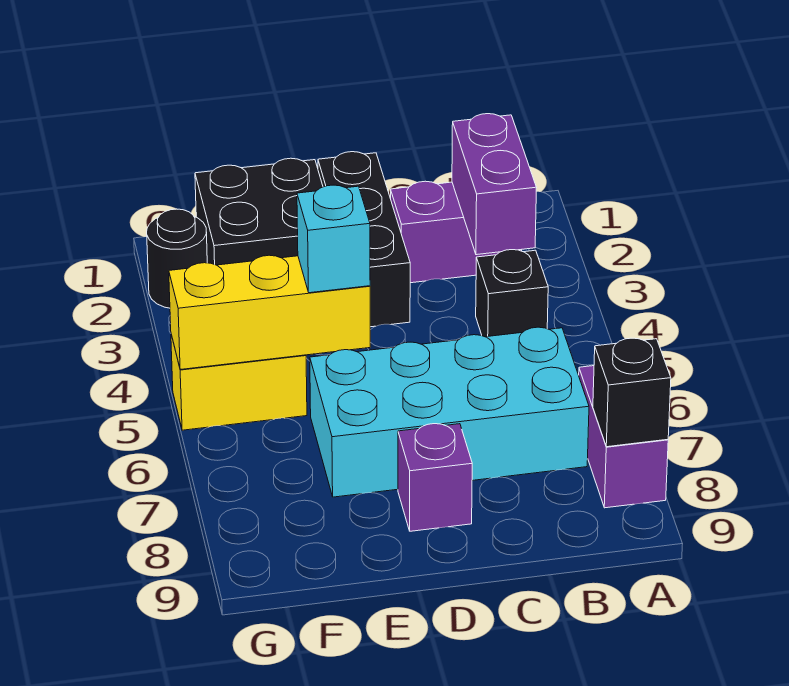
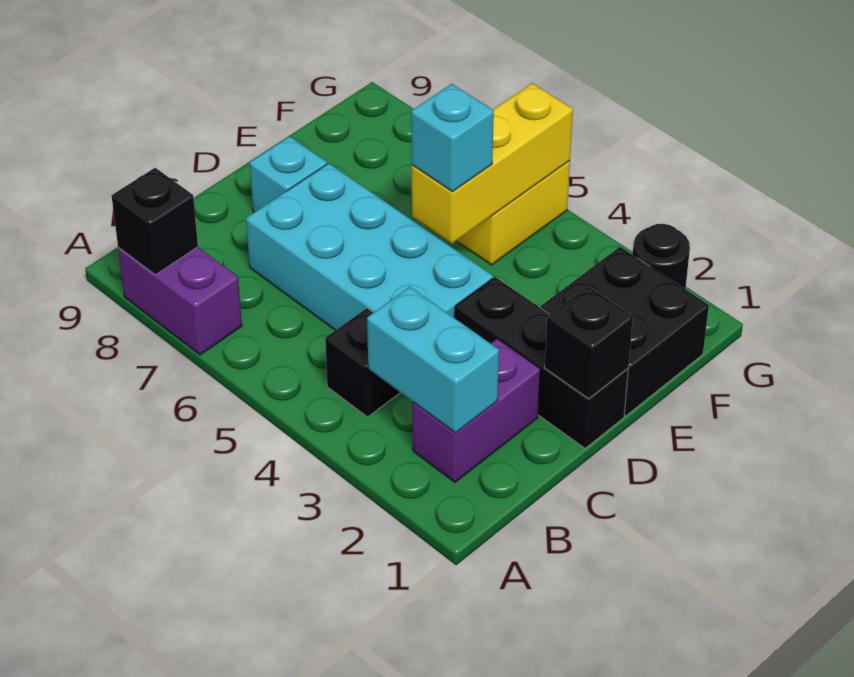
purple 1x2 brick [452,114,537,255] -> cyan 1x2 brick [367,287,499,433]
cyan 2x4 brick [310,327,589,497] -> cyan 2x4 brick turned to [246,163,493,330]
none -> black 1x1 brick [545,286,633,399]
purple 1x1 brick [398,424,472,531] -> cyan 1x1 brick [250,136,327,212]

